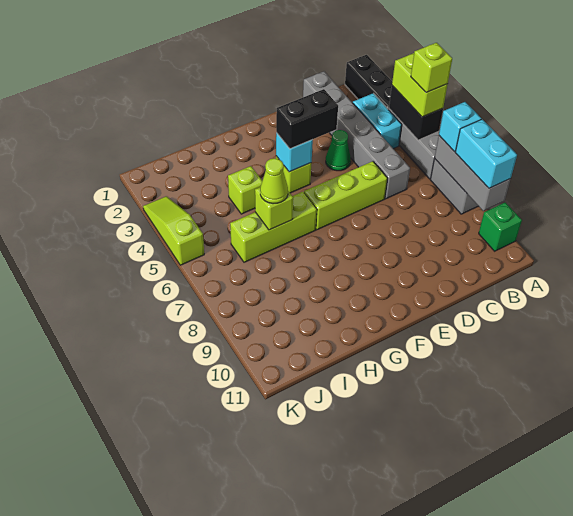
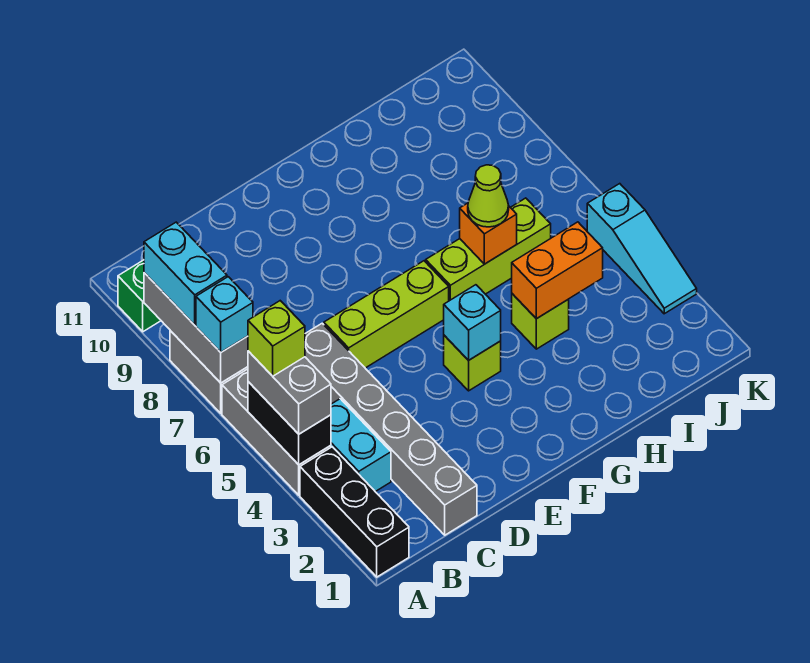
lime 1x2 brick [392,53,448,117] -> grey 1x2 brick [248,351,331,434]
green 1x1 cone [326,130,351,171] -> none
black 1x2 brick [276,89,338,149] -> none
none -> orange 1x2 brick [512,222,603,319]
lime 1x1 brick [255,187,293,230] -> orange 1x1 brick [460,203,517,264]
lime 1x3 slope [143,196,204,265] -> cyan 1x3 slope [587,184,697,314]

